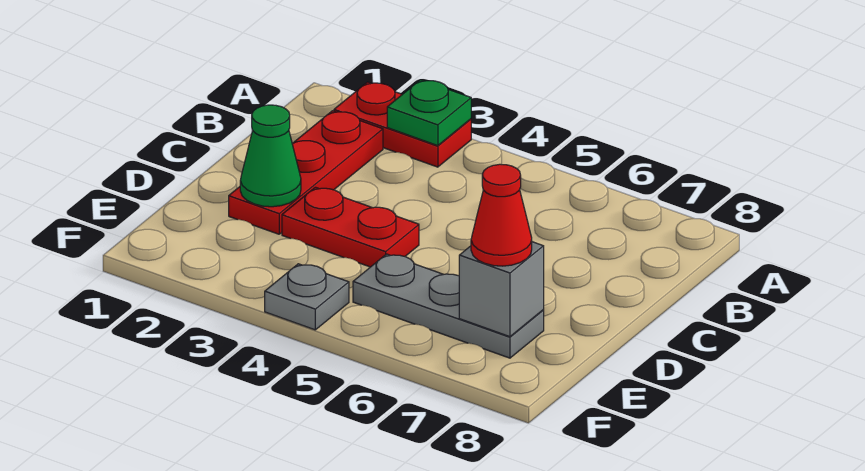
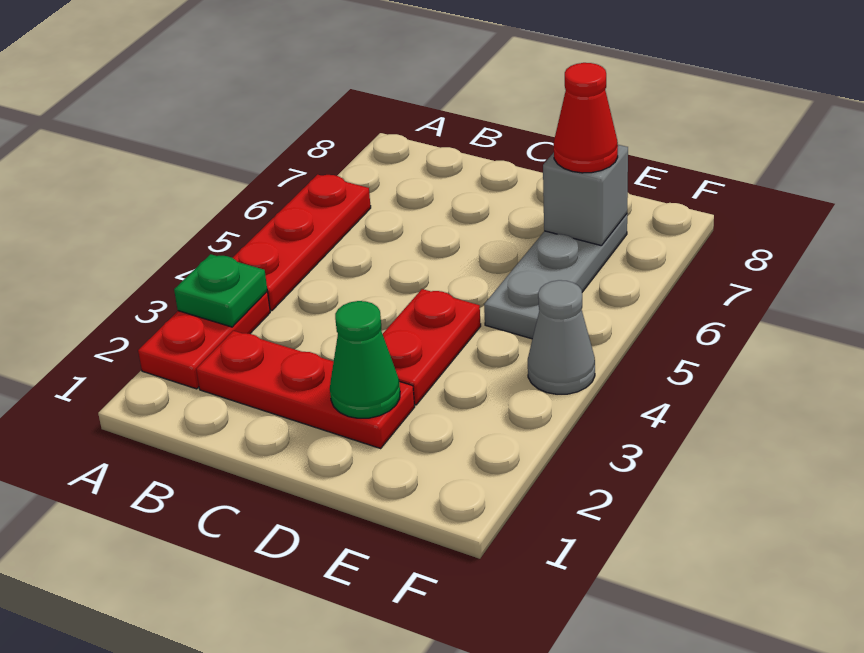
none -> red 1x3 plate [233,175,371,311]
grey 1x1 plate [265,264,349,330] -> grey 1x1 cone [528,280,595,394]

